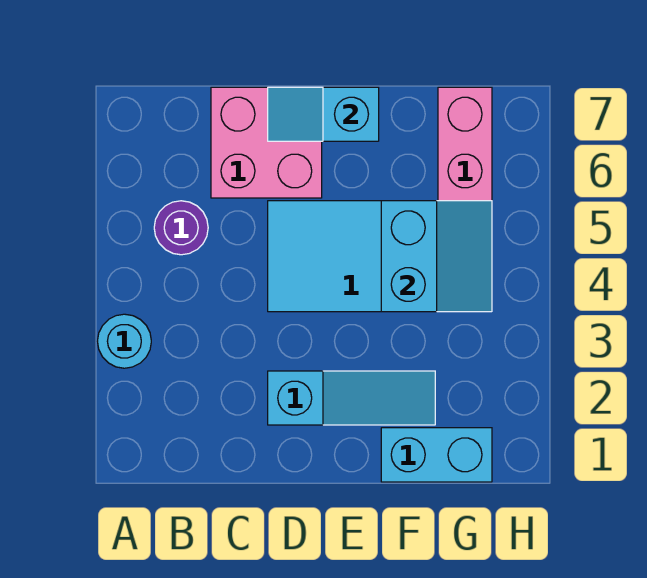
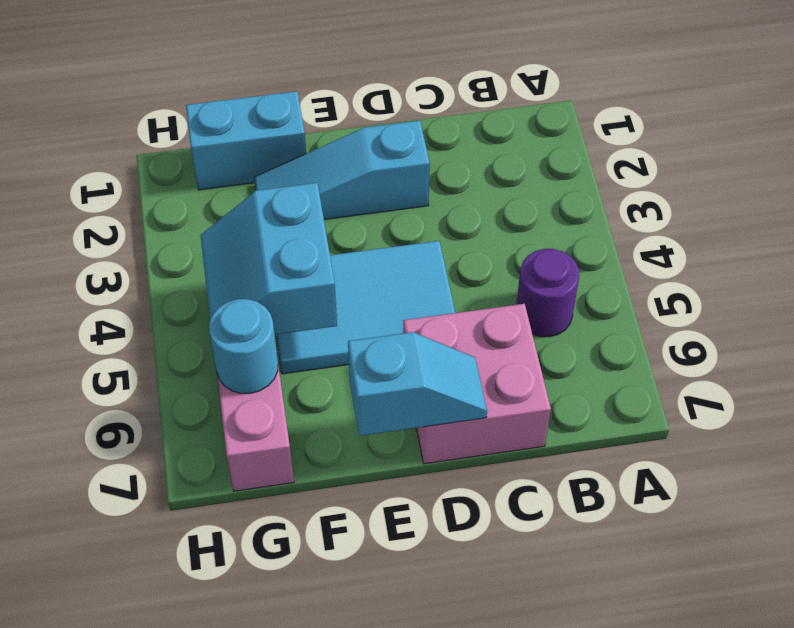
cyan 1x1 round brick [97,314,151,368] -> cyan 1x1 round brick moved to [209,299,278,393]

